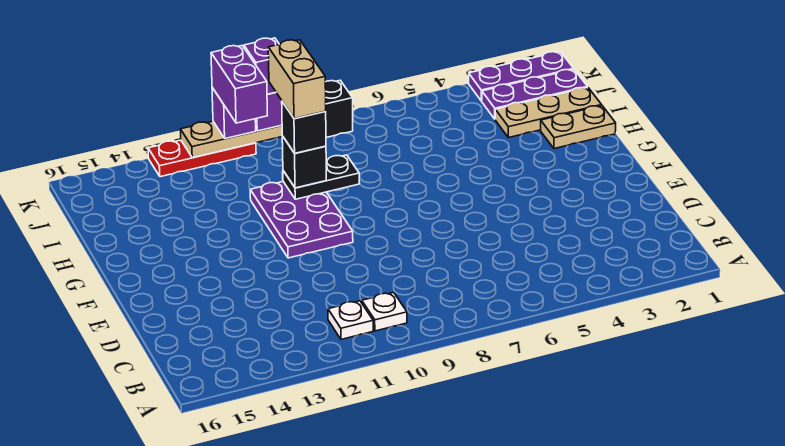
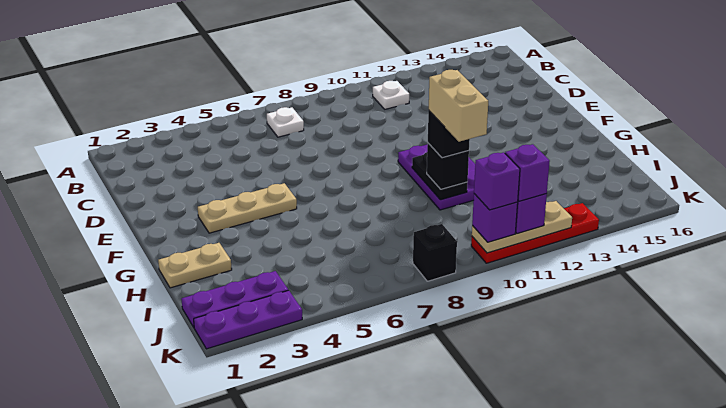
white 1x1 plate [362,292,407,331] -> white 1x1 plate moved to [267,107,304,137]
black 1x2 plate [283,155,359,199] -> black 1x2 plate turned to [412,152,467,200]
tan 1x3 plate [495,87,602,138] -> tan 1x3 plate moved to [198,183,297,233]
purple 1x2 brick [211,46,267,123] -> purple 1x1 brick [505,144,550,201]
red 1x3 plate [148,140,256,177] -> red 1x4 plate [471,203,599,263]

